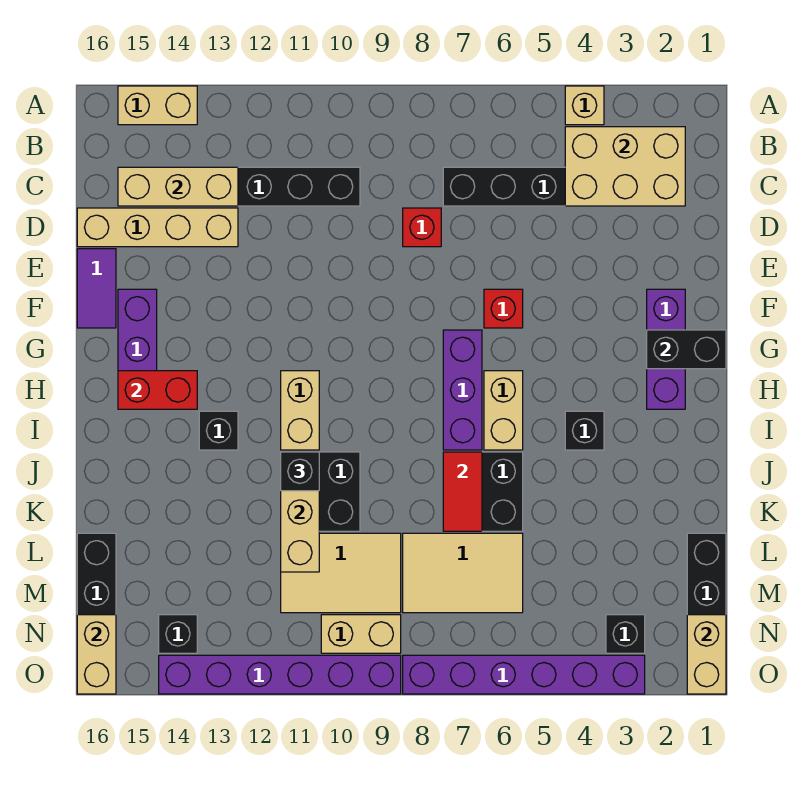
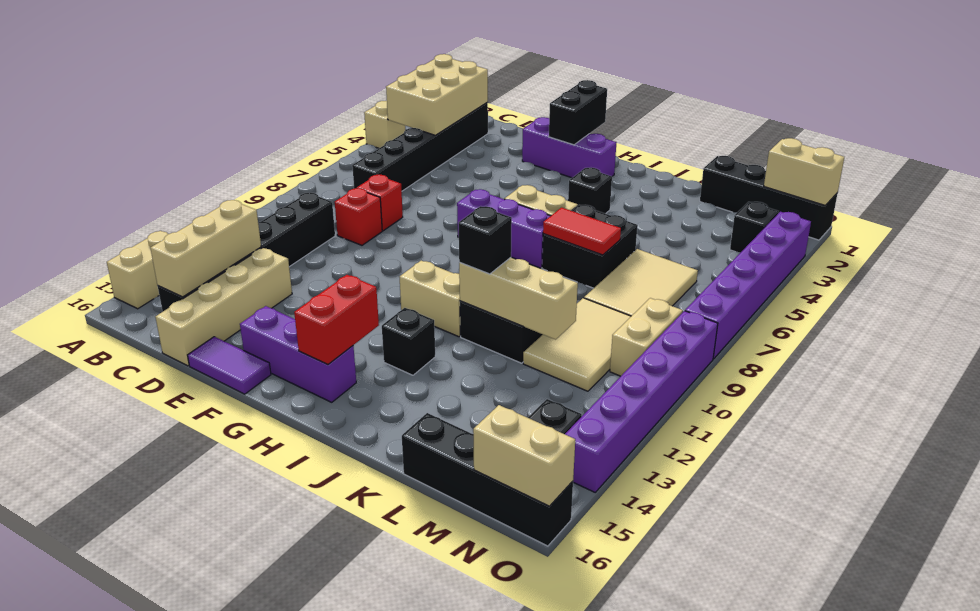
red 1x1 brick [484,289,523,328] -> red 1x1 brick moved to [335,188,382,245]

